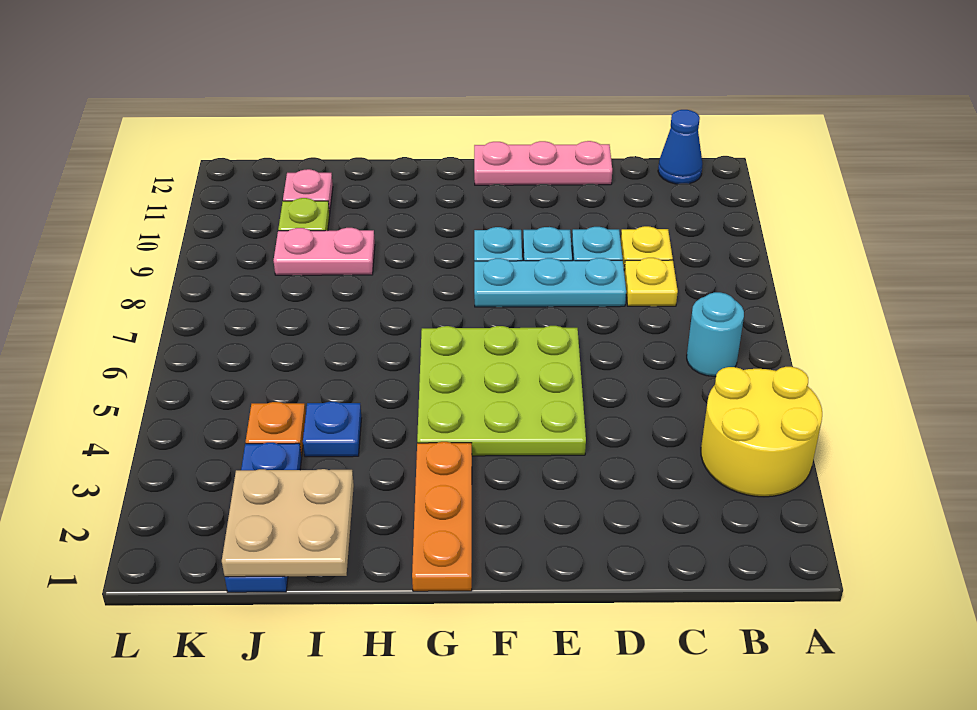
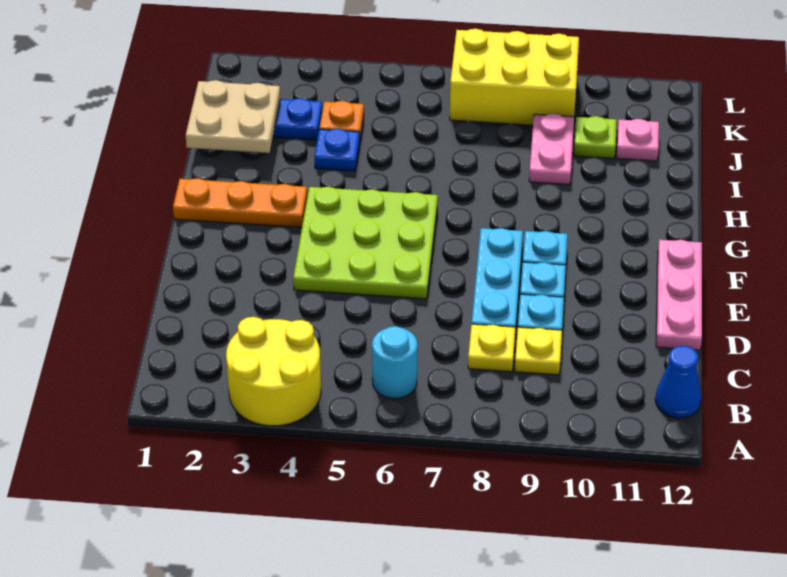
none -> yellow 2x3 brick [450,29,579,125]

